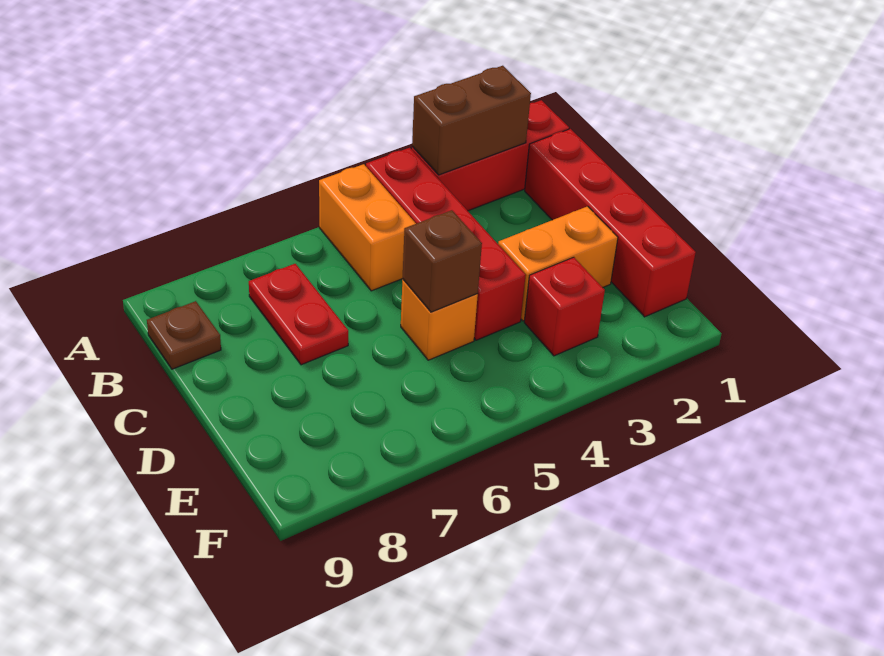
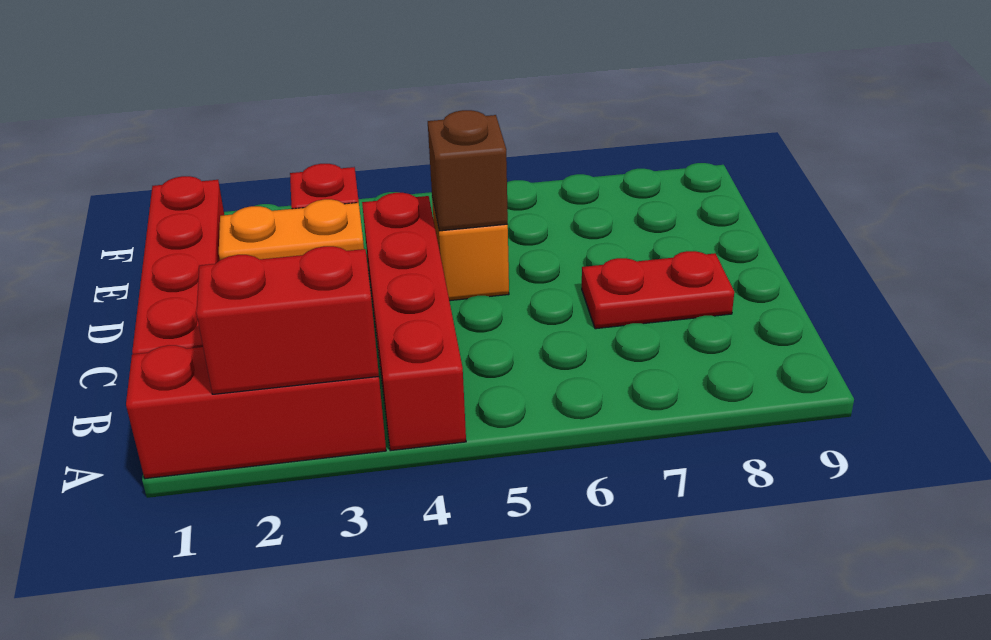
brown 1x2 brick [412,66,531,175] -> red 1x2 brick [196,246,379,394]
orange 1x2 brick [319,164,416,291] -> none
red 1x2 plate [249,264,348,365] -> red 1x2 plate turned to [582,251,734,329]
brown 1x1 plate [147,301,221,369] -> none

